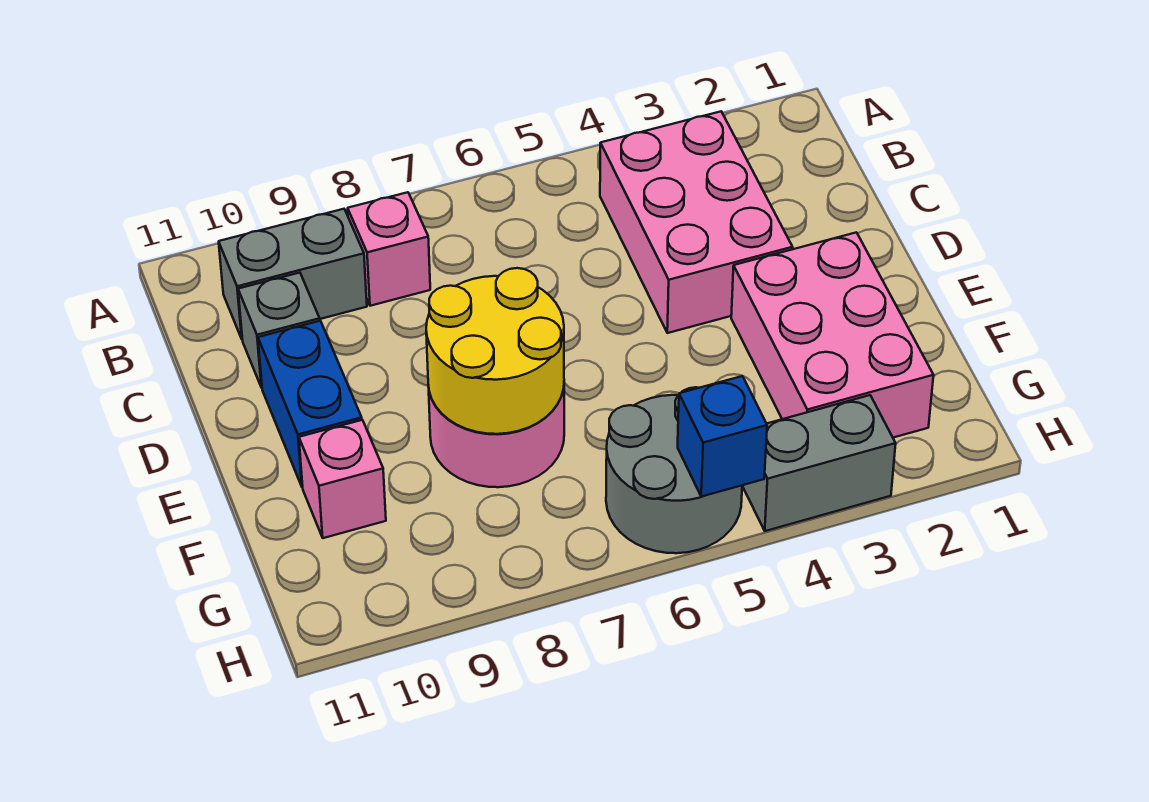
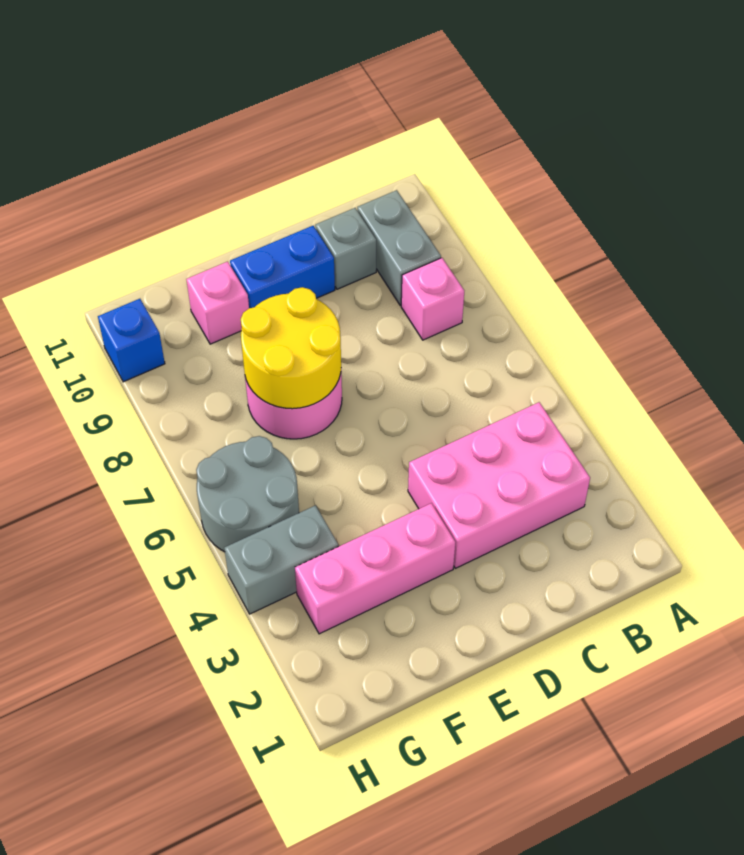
pink 2x3 brick [731,232,934,438] -> pink 1x3 brick [295,503,455,634]
grey 1x2 brick [742,395,896,531] -> grey 1x2 brick turned to [224,506,338,614]
blue 1x1 brick [678,376,767,497] -> blue 1x1 brick moved to [98,299,165,382]

